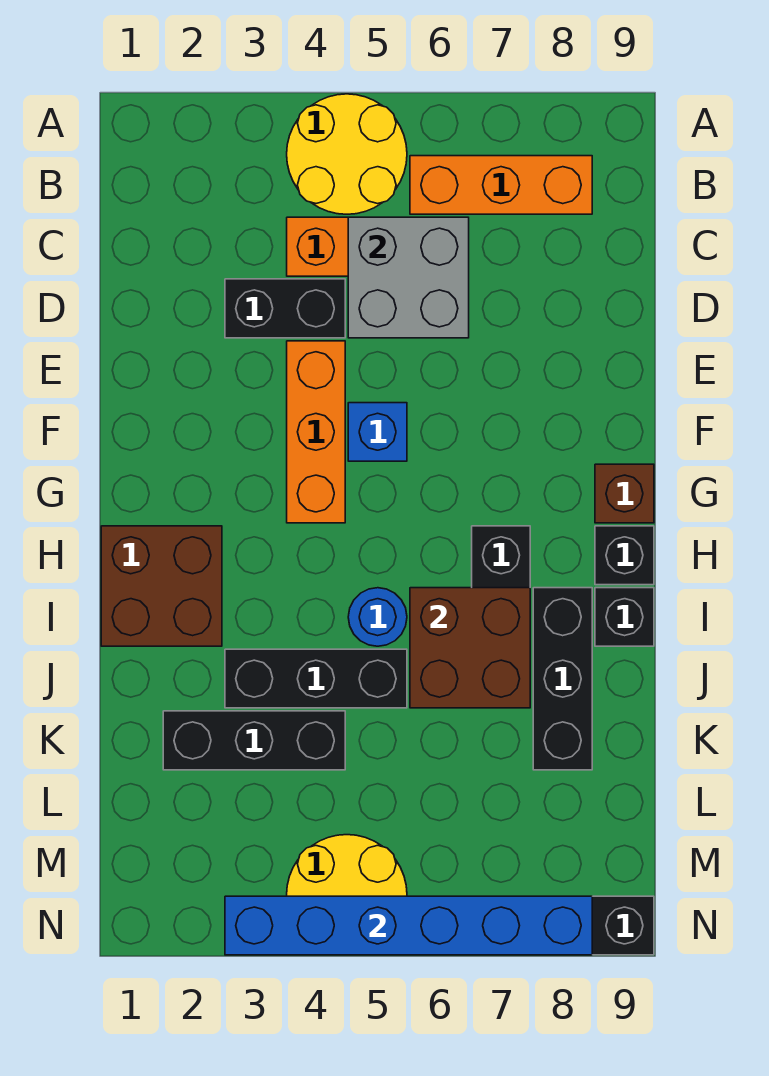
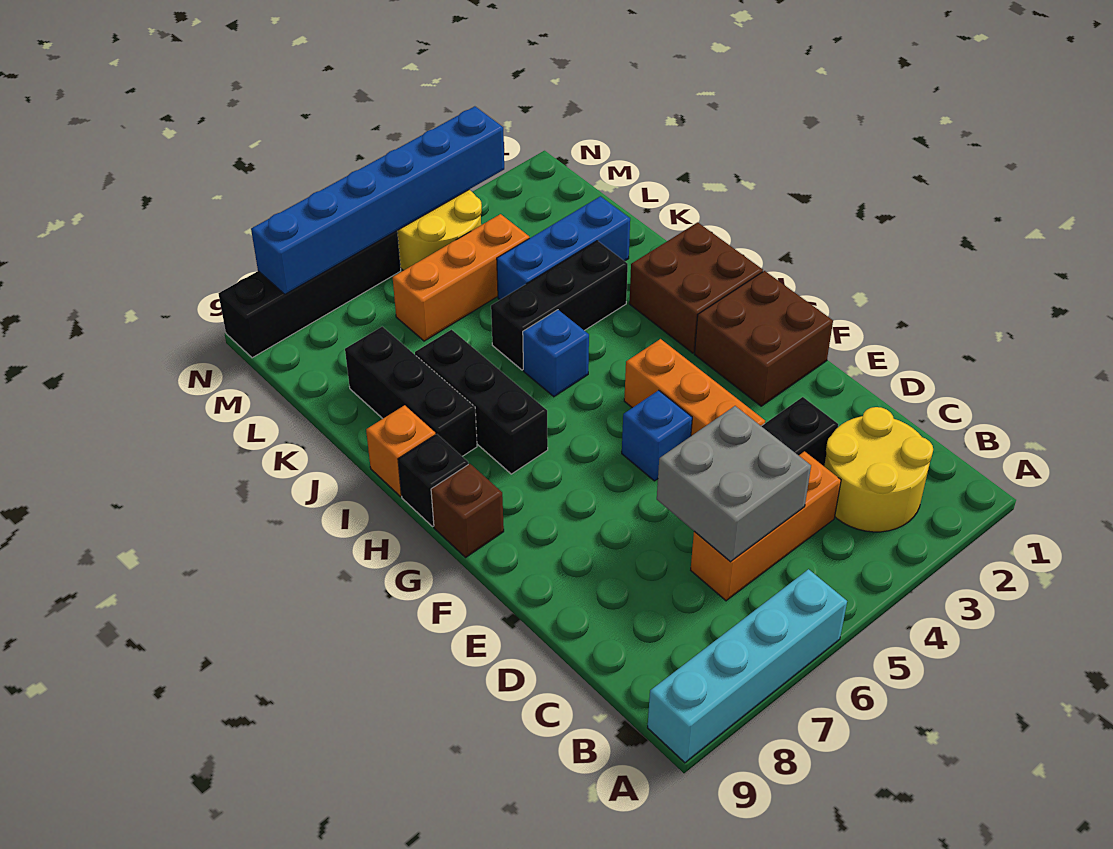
yellow 2x2 round brick [287,94,407,214] -> yellow 2x2 round brick moved to [824,407,933,532]
none -> cyan 1x4 brick [648,569,847,763]
orange 1x3 brick [410,156,592,214] -> orange 1x3 brick moved to [393,214,529,341]
blue 1x1 round brick [348,588,407,646] -> blue 1x1 brick [523,310,589,397]
brown 2x2 brick [410,588,530,708] -> brown 2x2 brick moved to [695,271,833,406]
black 1x1 brick [595,588,654,646] -> orange 1x1 brick [366,405,435,497]
black 1x3 brick [163,711,345,770] -> blue 1x3 brick [497,196,630,300]

